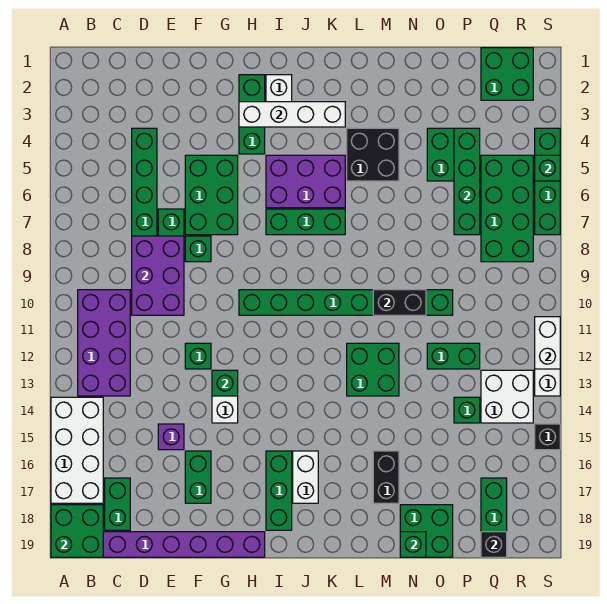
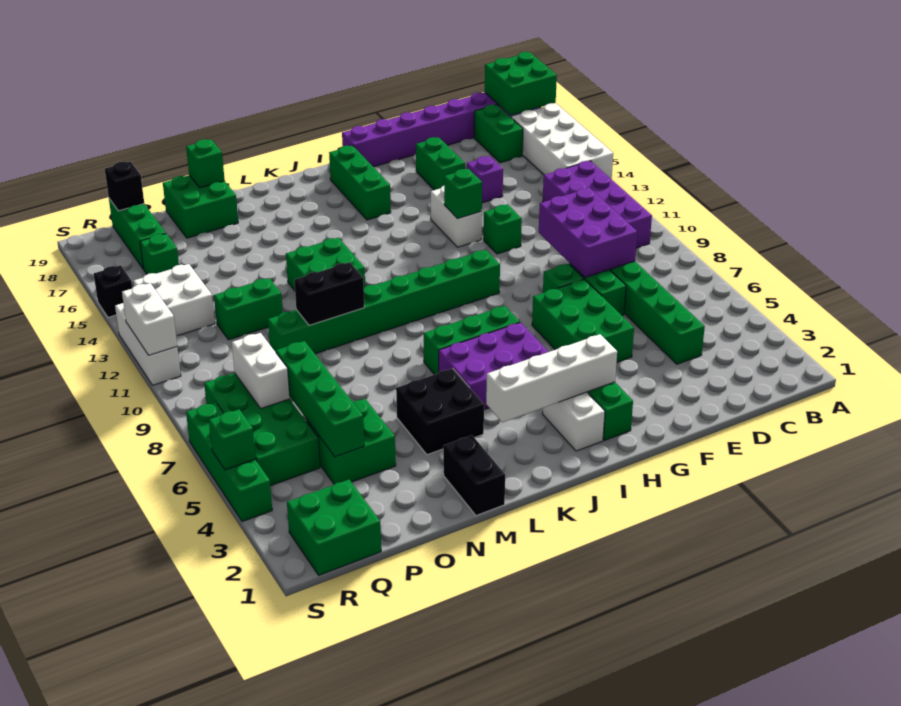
white 1x2 brick [293,451,318,503] -> white 1x2 brick moved to [232,333,290,408]
black 1x2 brick [373,451,399,503] -> black 1x2 brick moved to [443,435,505,516]
green 1x1 brick [454,397,480,423] -> green 1x1 brick moved to [140,234,179,274]

